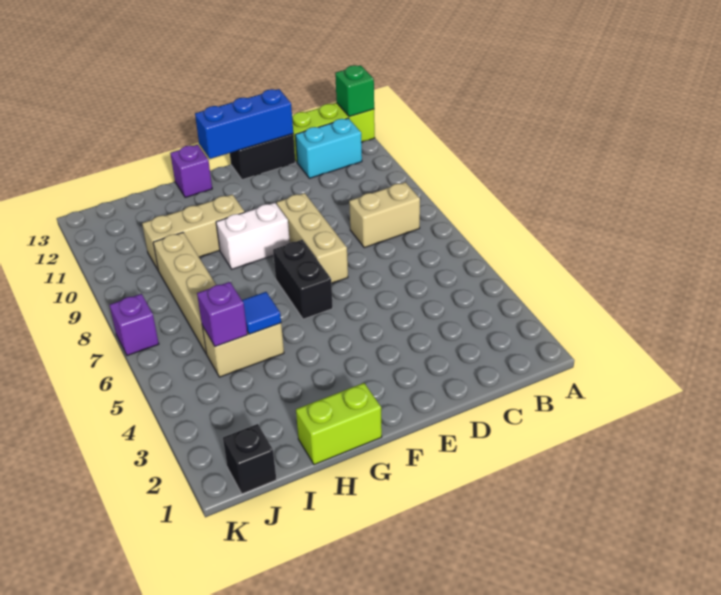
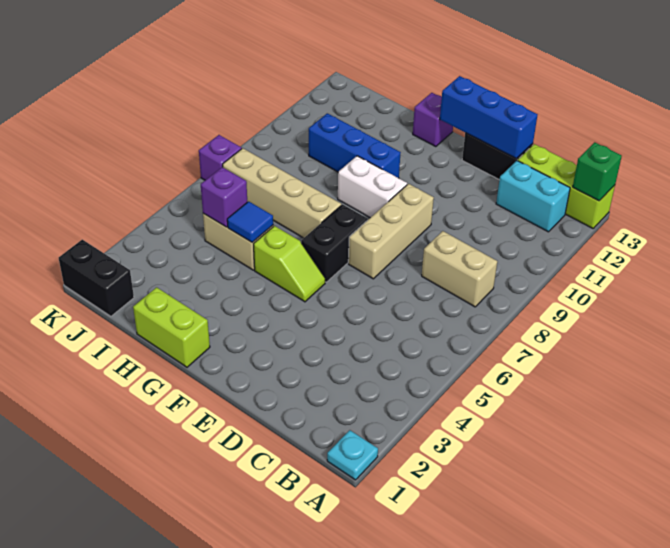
none -> cyan 1x1 plate [327,430,378,480]
none -> lime 1x2 slope [254,226,325,302]
tan 1x3 brick [142,195,245,270] -> blue 1x3 brick [309,113,401,178]
tan 1x4 brick [153,232,216,354] -> tan 1x4 brick turned to [223,148,341,238]
black 1x1 brick [223,424,276,494] -> black 1x2 brick [59,240,134,316]

